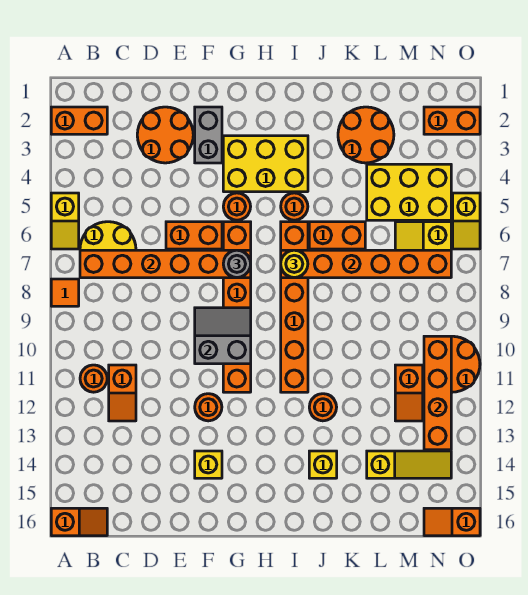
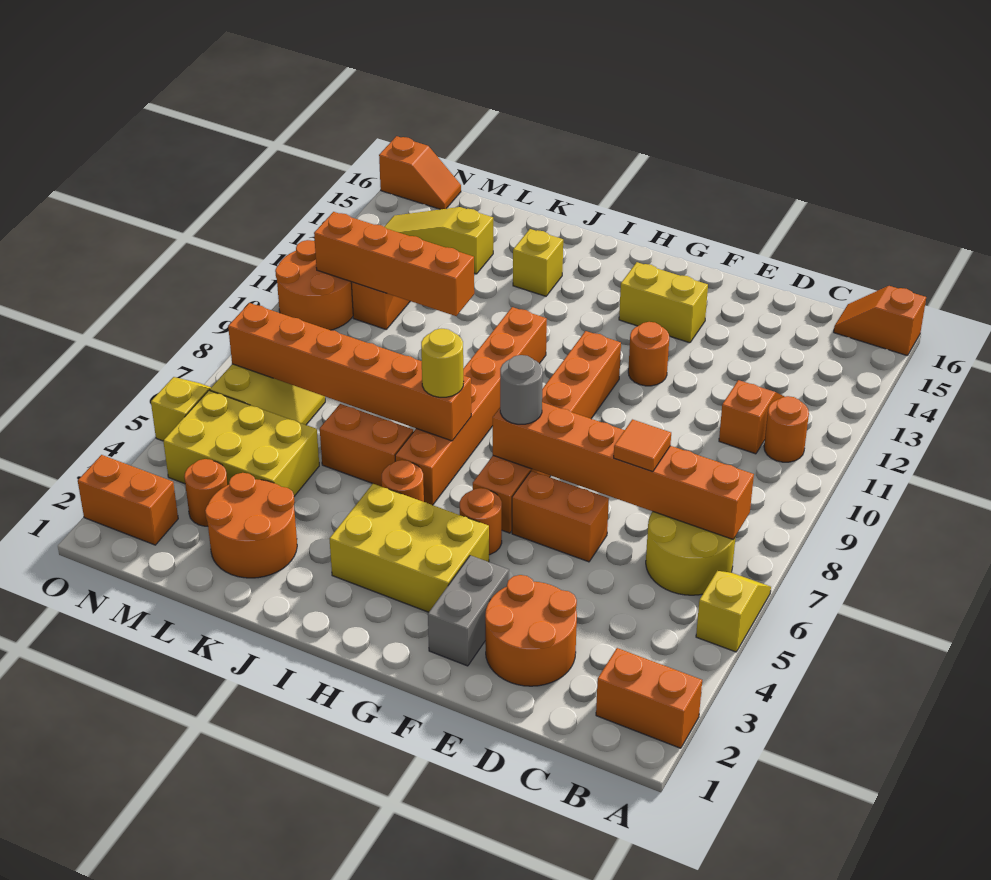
orange 1x1 tile [51,279,79,306] -> orange 1x1 tile moved to [614,419,671,472]
grey 2x2 slope [195,308,251,364] -> none
yellow 1x1 brick [195,451,222,478] -> yellow 1x2 brick [619,262,708,343]
orange 1x1 round brick [309,394,337,421] -> orange 1x1 round brick moved to [184,459,228,526]
orange 1x4 brick [424,336,451,450] -> orange 1x4 brick turned to [314,212,474,316]

